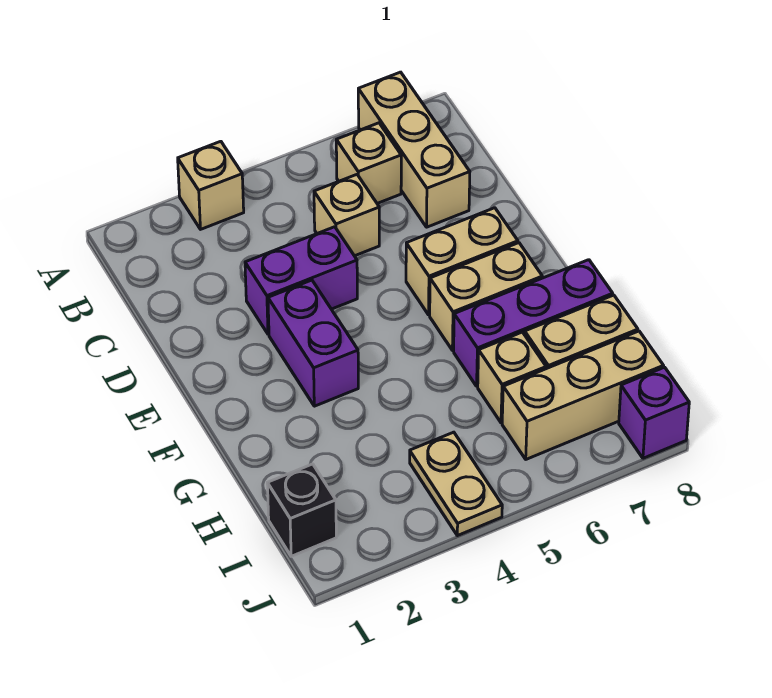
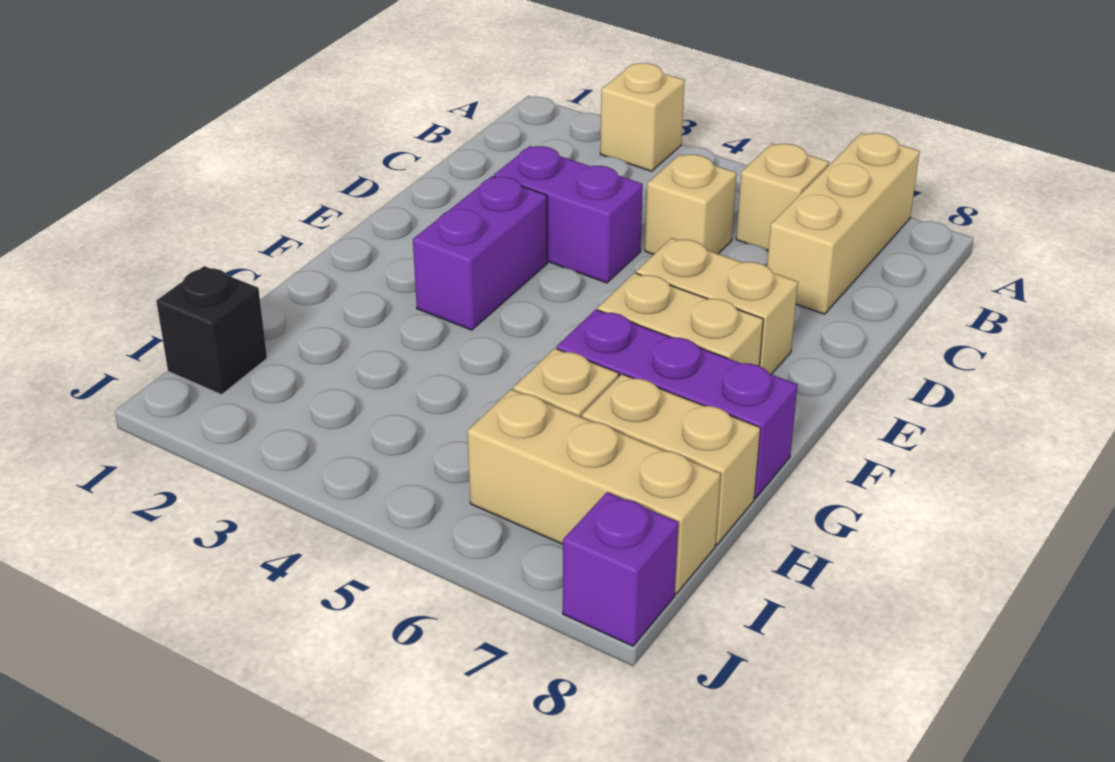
tan 1x2 plate [410,432,502,536] -> none

